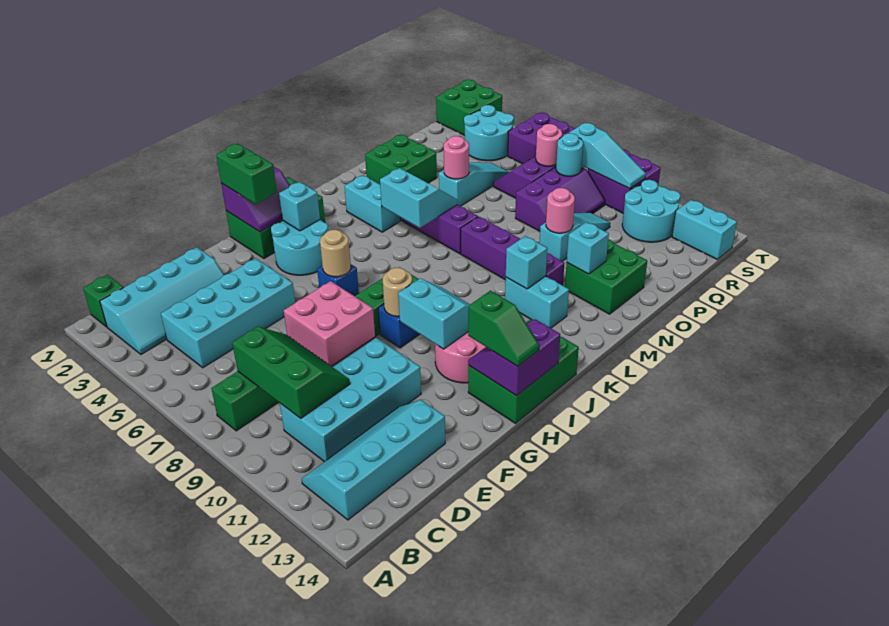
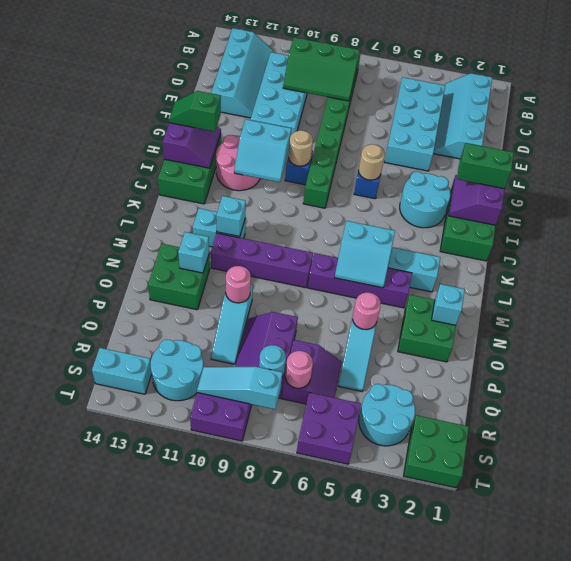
green 1x1 brick [83,275,124,327] -> none
pink 2x2 brick [284,281,375,366] -> none
cyan 1x1 brick [279,182,320,231] -> cyan 1x1 brick moved to [432,284,465,325]

